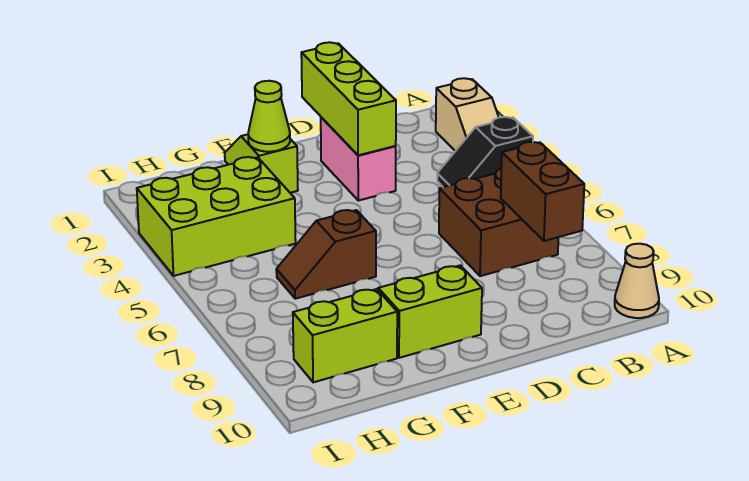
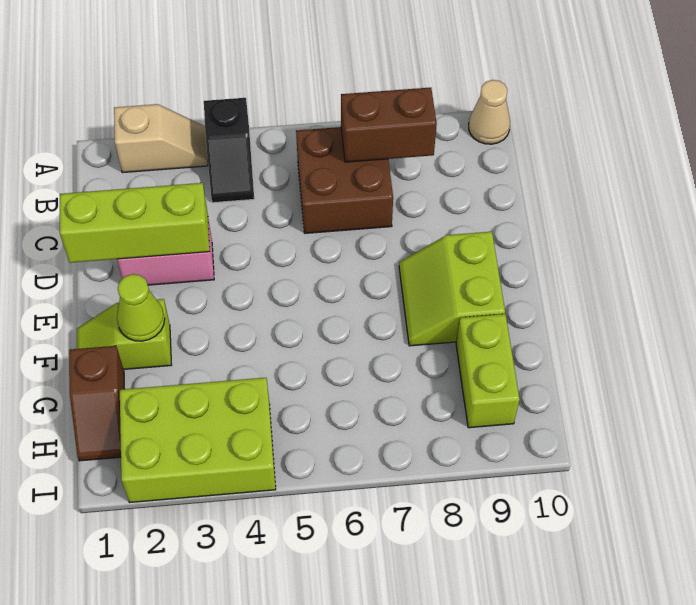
brown 1x2 slope [276,210,376,299] -> brown 1x2 slope moved to [69,346,124,461]
lime 2x3 brick [137,157,296,276] -> lime 2x3 brick turned to [120,378,276,502]

